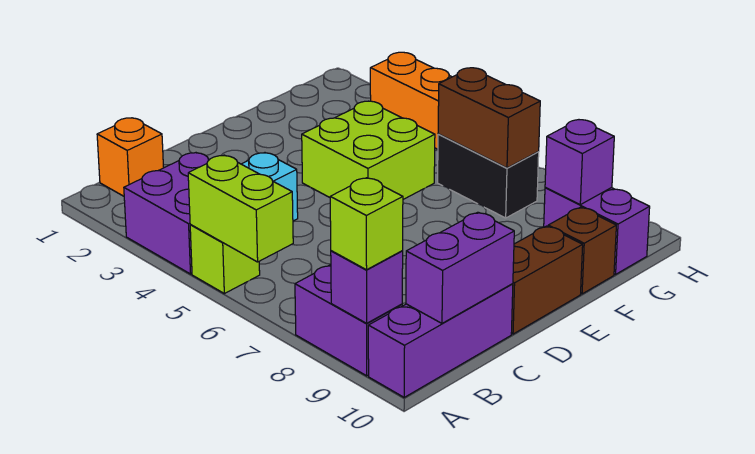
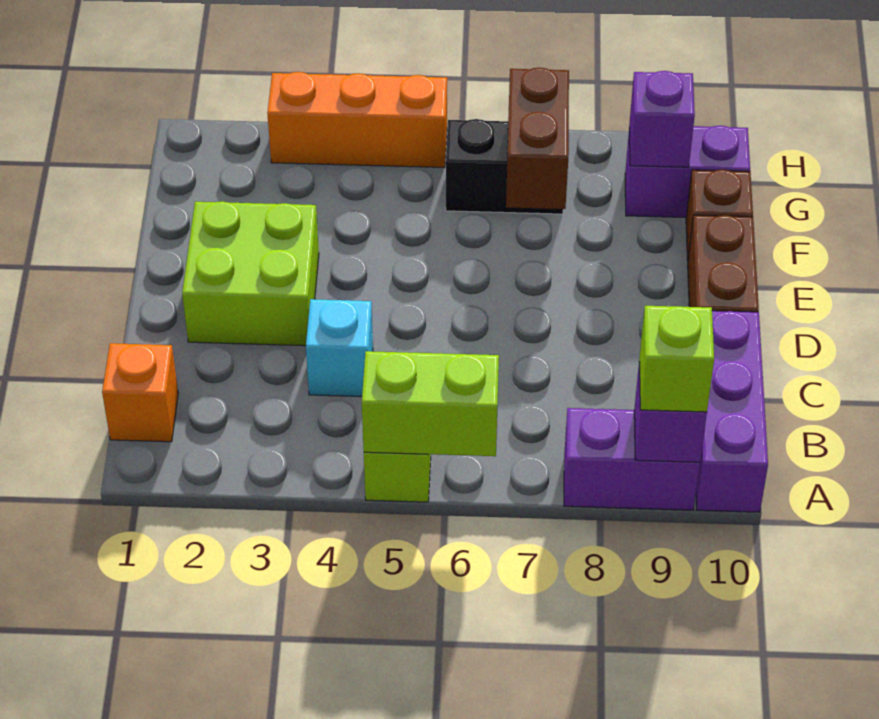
purple 2x2 brick [124,153,209,274] -> none
purple 1x2 brick [406,212,514,323] -> none
lime 2x2 brick [302,101,435,199] -> lime 2x2 brick moved to [182,201,319,346]
brown 1x2 brick [438,68,540,168] -> brown 1x2 brick turned to [506,68,569,209]

